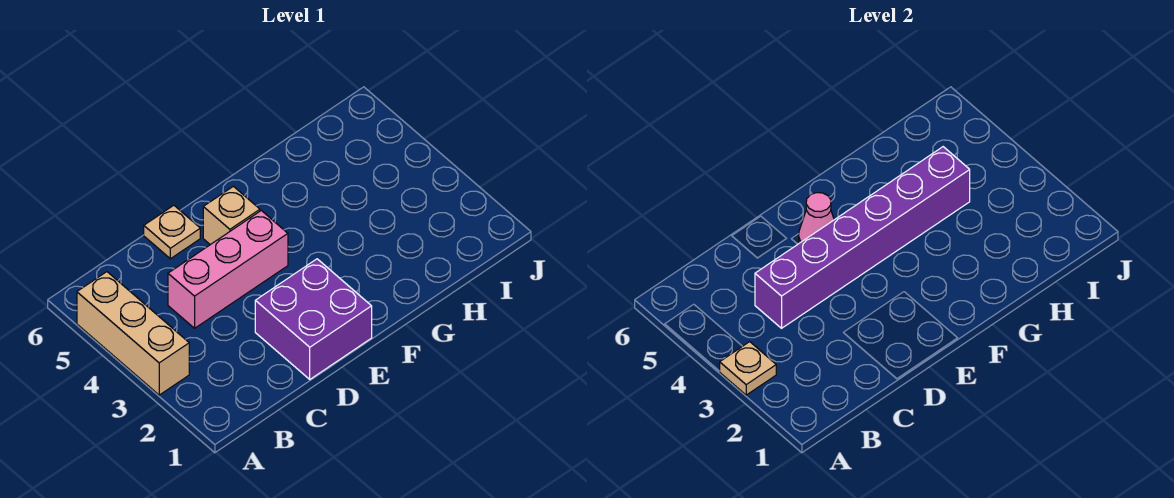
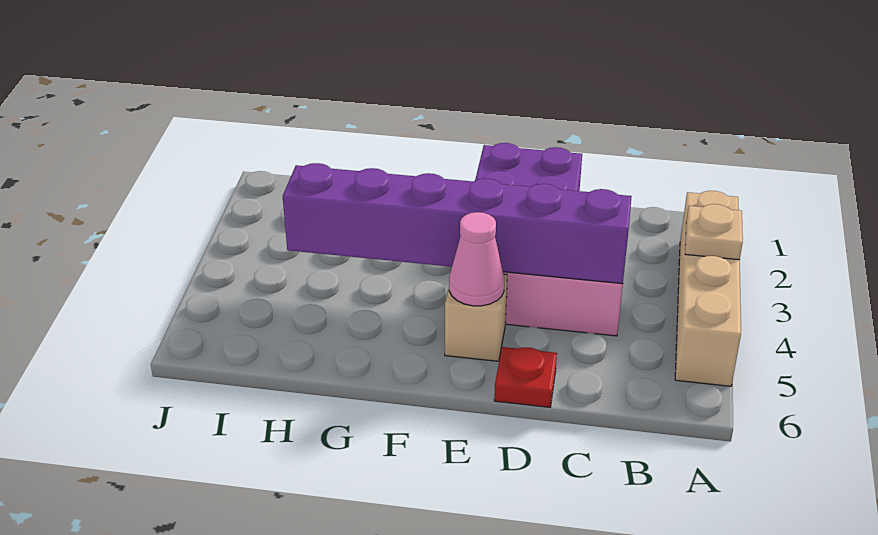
tan 1x3 brick [77,272,189,395] -> tan 1x4 brick [675,191,741,386]
tan 1x1 plate [144,205,200,259] -> red 1x1 plate [494,347,557,407]

